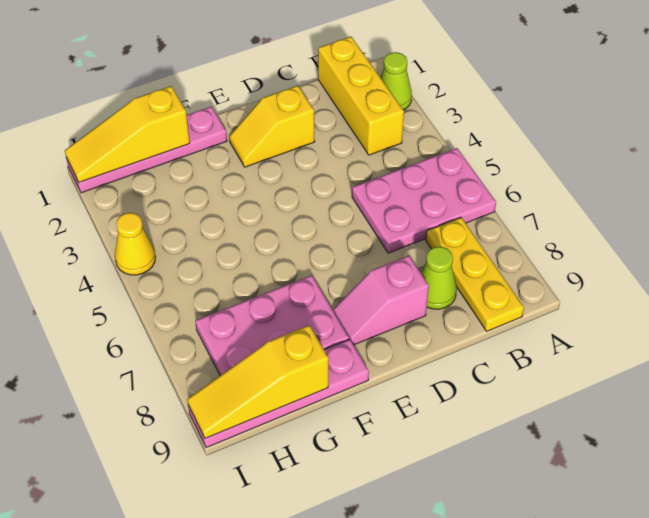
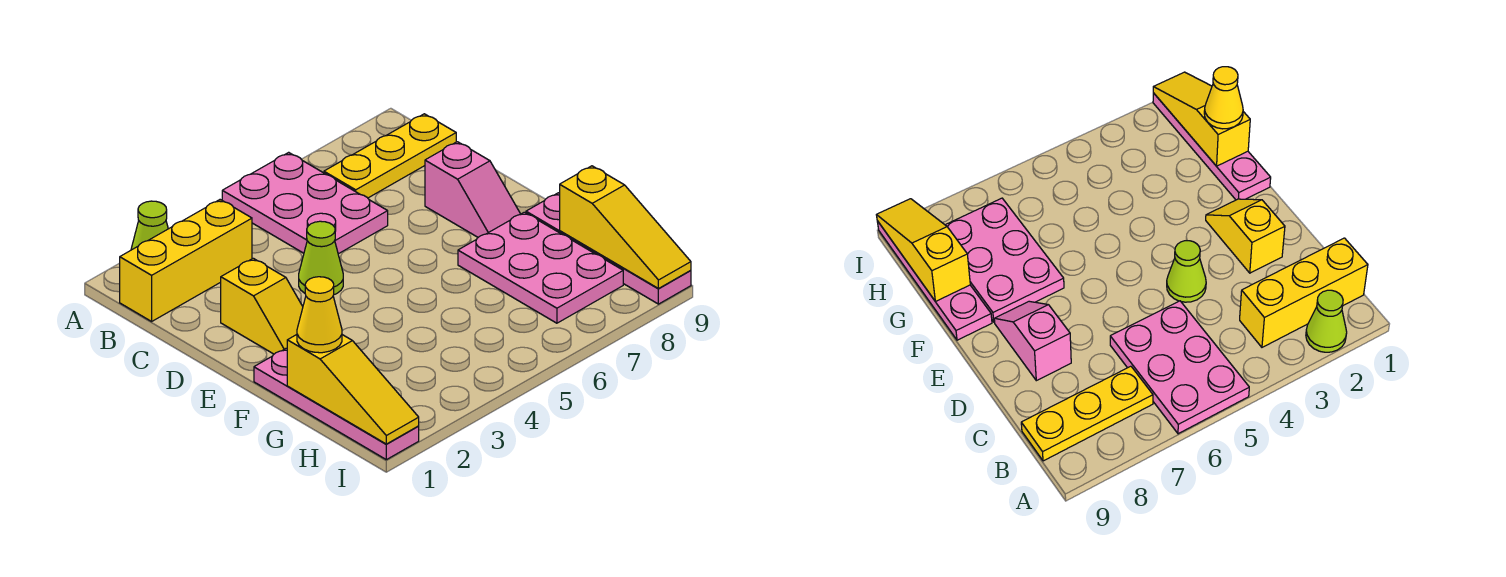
lime 1x1 cone [421,246,457,309] -> lime 1x1 cone moved to [299,221,343,295]
yellow 1x1 cone [115,213,155,275] -> yellow 1x1 cone moved to [297,277,342,353]

